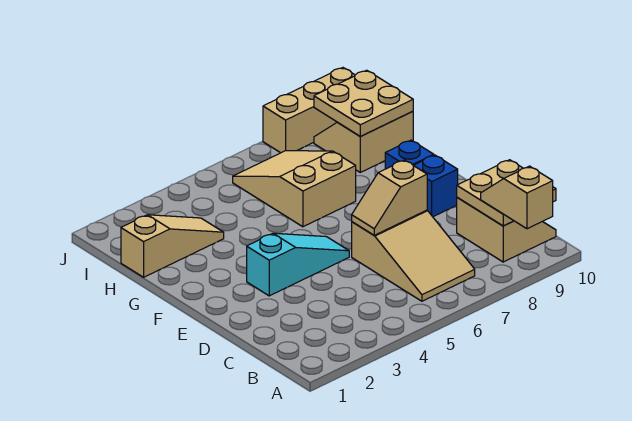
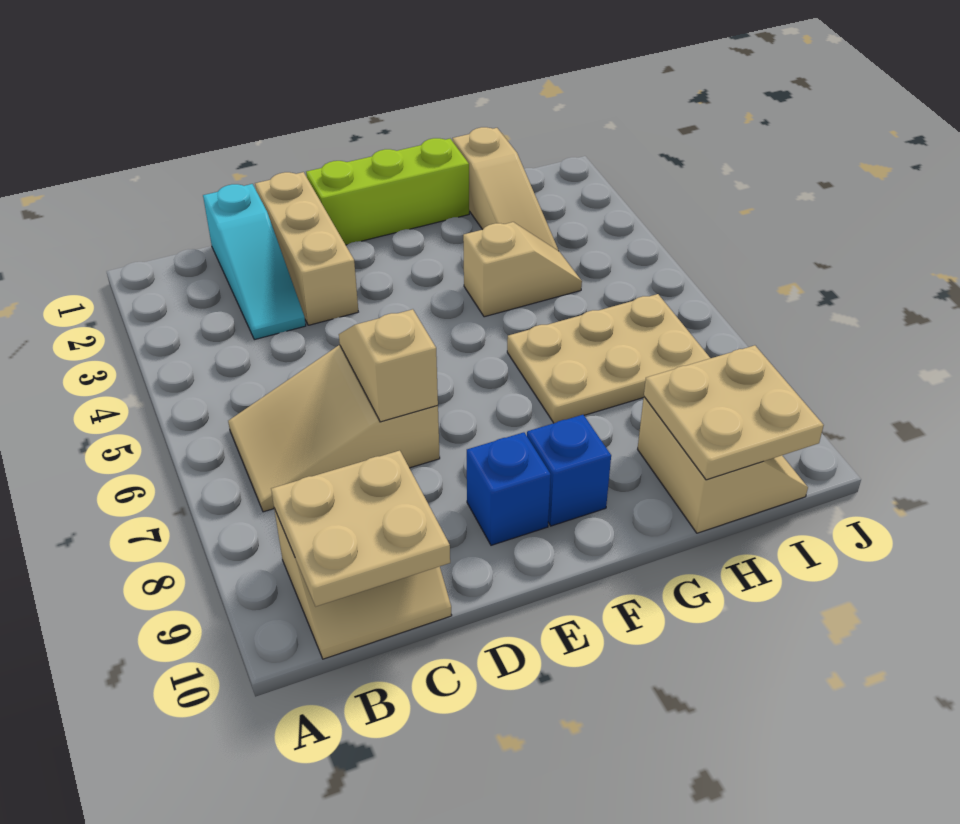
tan 1x2 slope [481,166,553,229] -> tan 1x2 slope moved to [463,222,582,317]
none -> lime 1x3 brick [306,138,469,245]
cyan 1x3 slope [247,233,349,296] -> cyan 1x3 slope moved to [203,184,306,340]
tan 2x3 slope [233,151,356,227] -> tan 2x3 plate [507,294,710,423]
tan 1x3 brick [263,68,355,153] -> tan 1x3 brick moved to [255,172,358,325]

